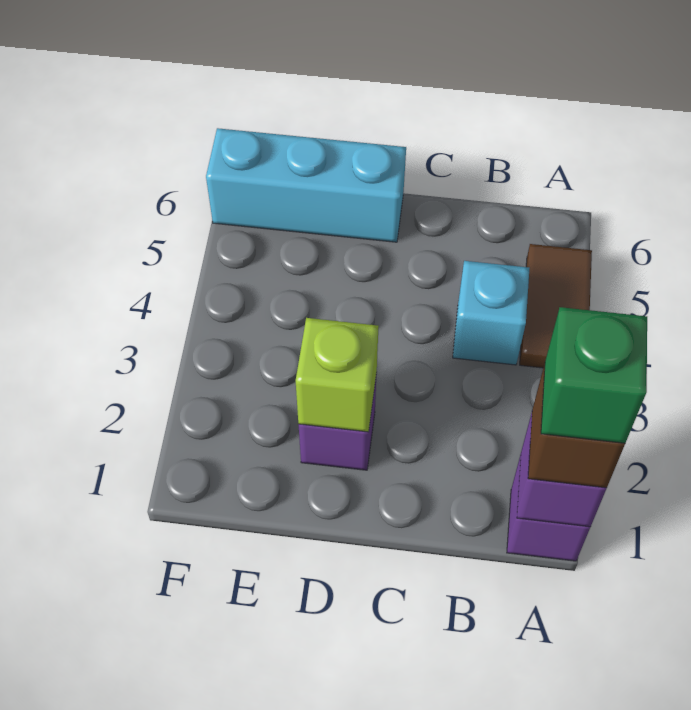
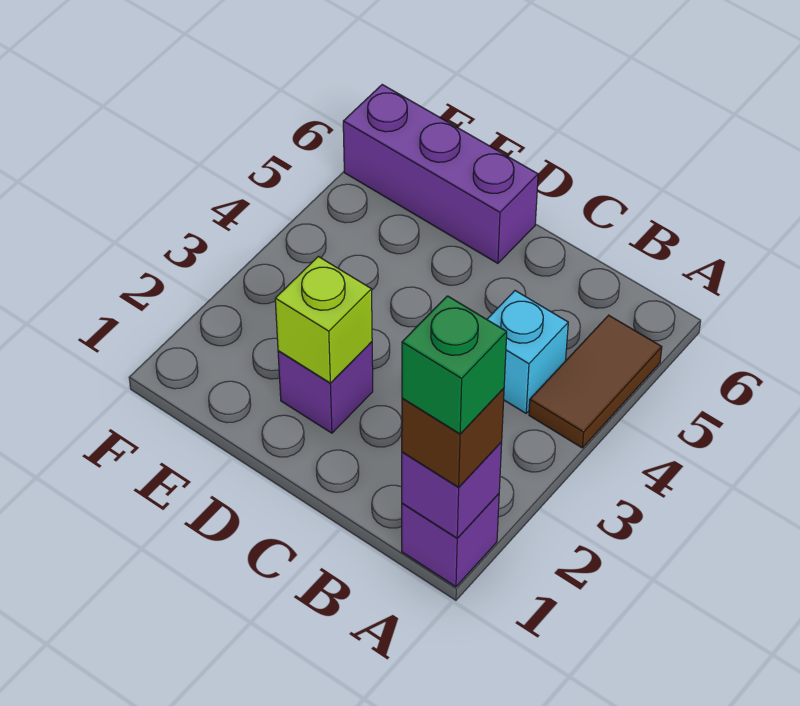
cyan 1x3 brick [206,128,406,242] -> purple 1x3 brick [343,85,538,263]

